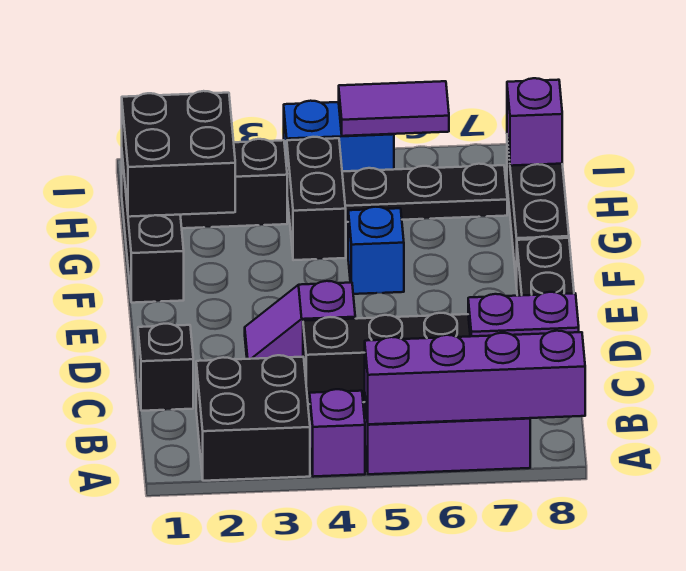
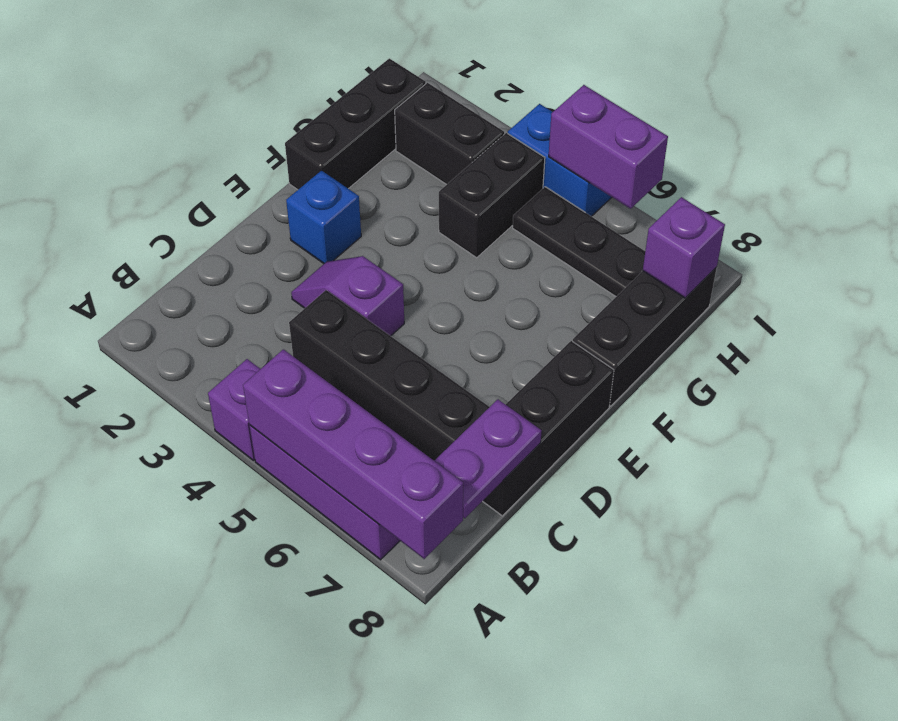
black 2x2 brick [196,355,310,481] -> none
black 1x1 brick [138,324,193,411] -> none
purple 1x2 plate [468,292,579,336] -> purple 1x2 plate turned to [434,399,542,518]
blue 1x1 brick [348,207,404,294] -> blue 1x1 brick moved to [286,170,361,264]
black 2x2 brick [122,91,235,217] -> none
purple 1x2 tile [339,81,449,136] -> purple 1x2 brick [549,85,668,209]

